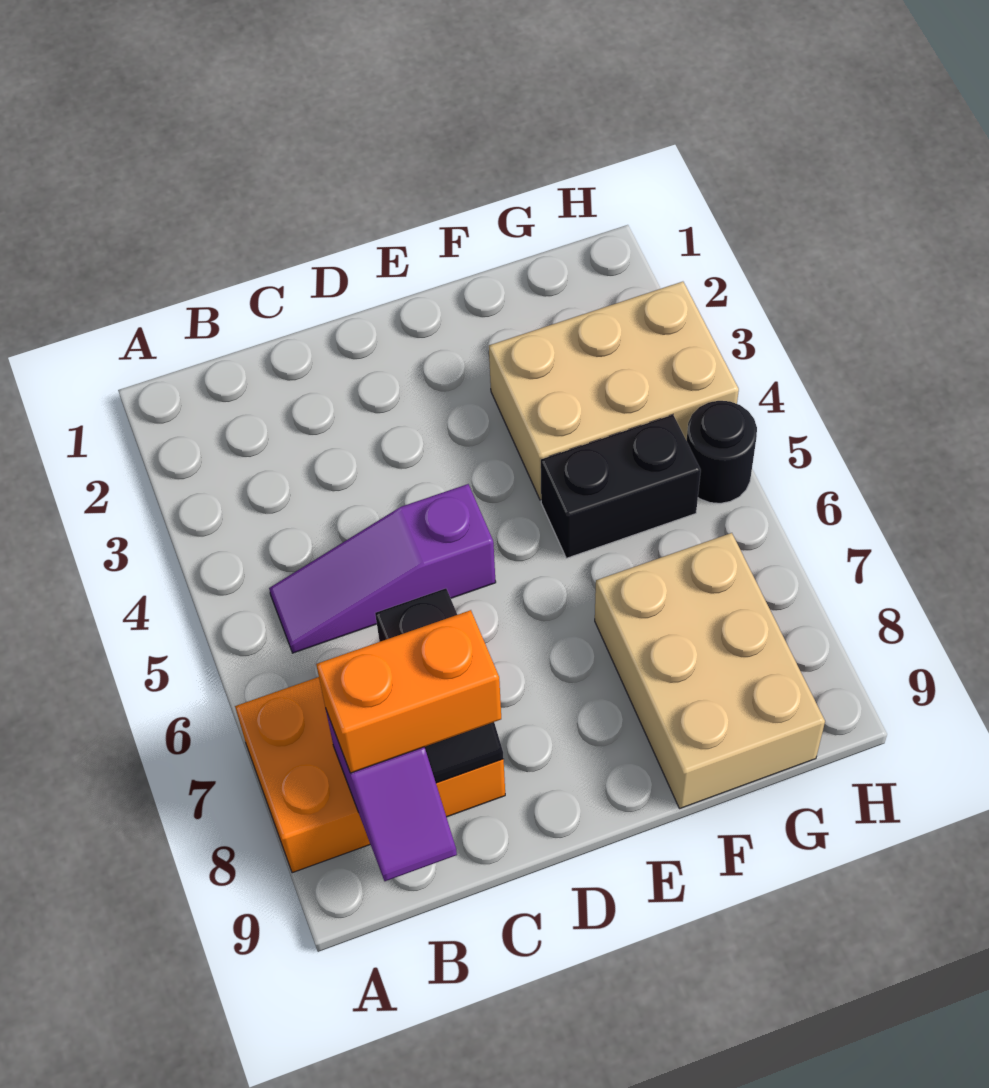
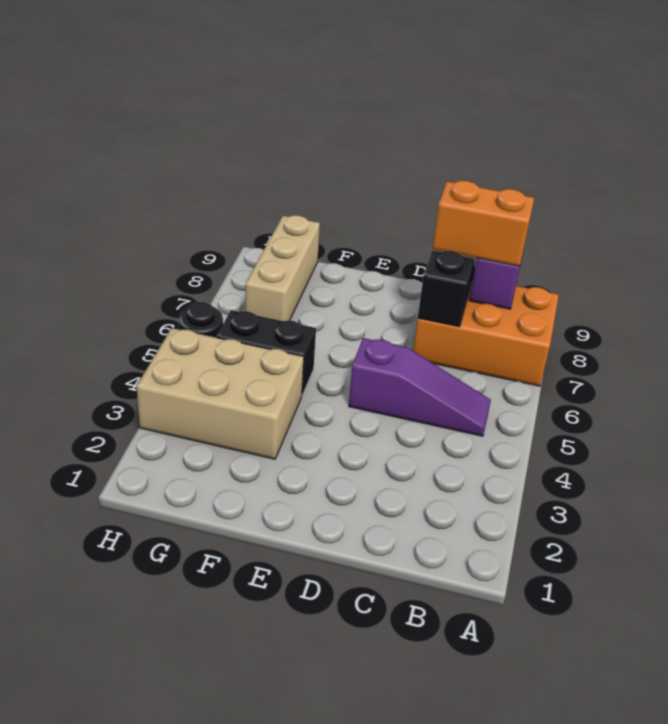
tan 2x3 brick [595,533,825,809] -> tan 1x3 brick [245,215,320,321]

